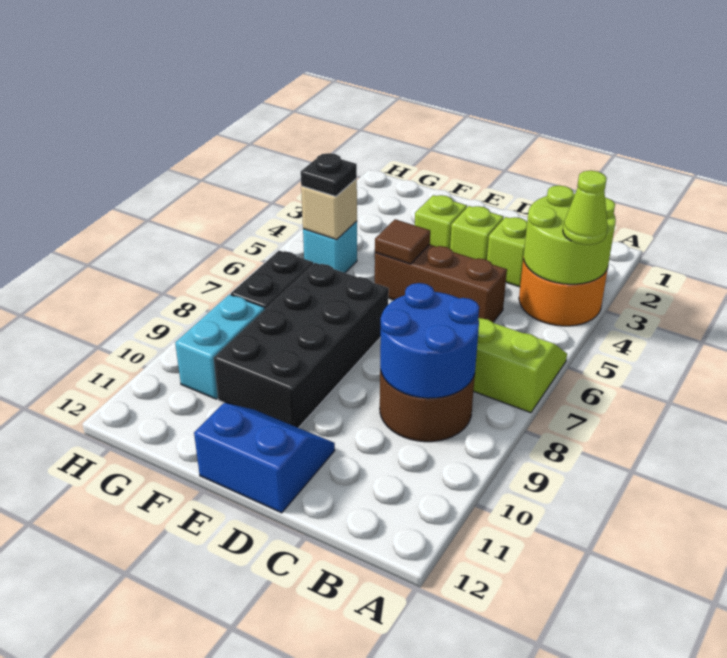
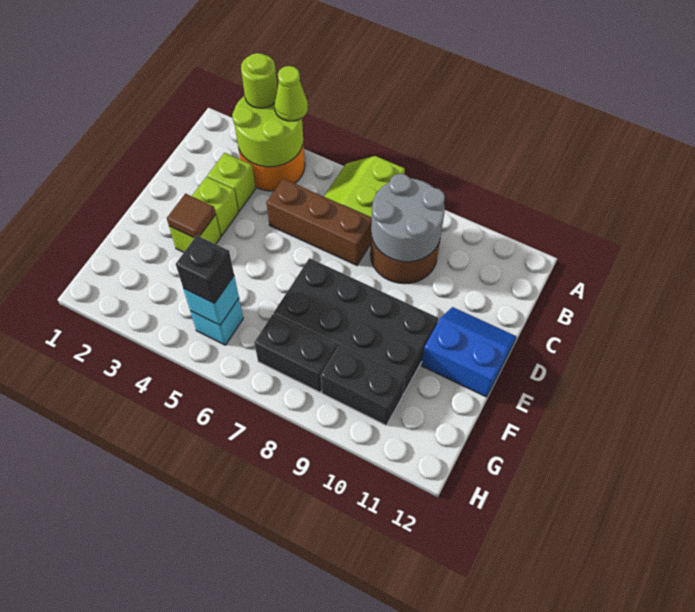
none -> lime 1x1 round brick [241,53,277,108]
blue 2x2 round brick [380,283,479,398] -> grey 2x2 round brick [371,174,445,262]
brown 1x3 brick [375,244,507,322] -> brown 1x3 brick turned to [266,179,372,265]
blue 2x2 slope [194,403,335,513] -> blue 2x2 slope turned to [421,307,517,397]
brown 1x1 tile [375,219,430,264] -> brown 1x1 tile moved to [167,194,216,238]
tan 1x1 brick [301,179,357,240] -> cyan 1x1 brick [184,276,239,325]
black 1x1 plate [301,153,357,196] -> black 1x1 brick [176,235,234,303]
cyan 1x2 brick [175,295,265,399] -> black 1x2 brick [321,346,405,425]

